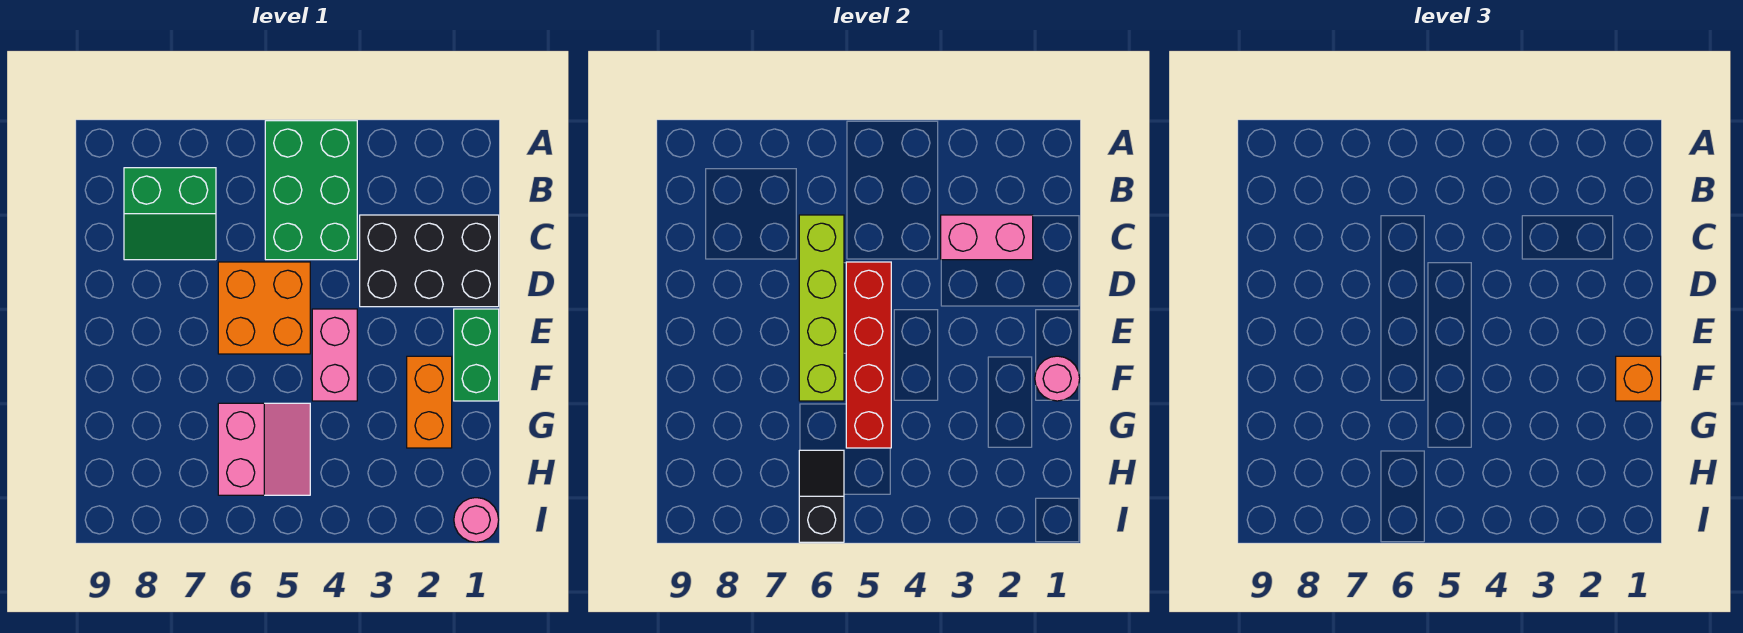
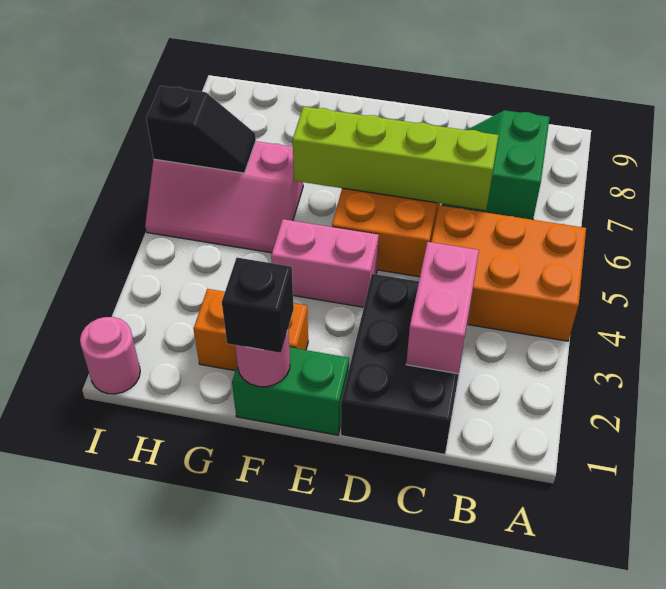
green 2x3 brick [265,121,357,260] -> orange 2x3 brick [431,205,586,341]
red 1x4 brick [846,262,891,448] -> none
orange 1x1 brick [1616,356,1661,401] -> black 1x1 brick [222,258,294,353]
pink 2x2 slope [218,403,310,495] -> pink 2x3 slope [145,141,303,253]

